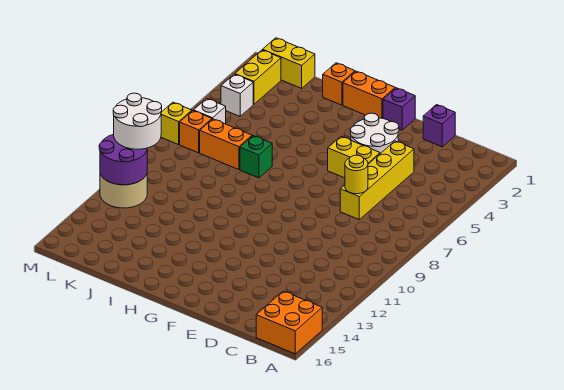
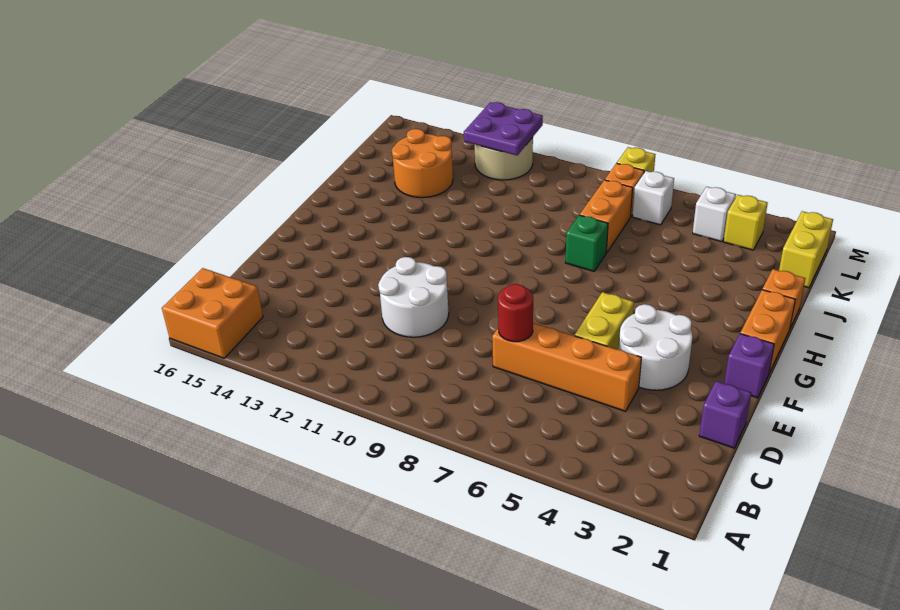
yellow 1x4 brick [340,141,414,220] -> orange 1x4 brick [492,323,641,411]
yellow 1x1 round brick [345,155,368,194] -> red 1x1 round brick [498,284,533,342]
none -> orange 2x2 round brick [392,129,453,198]
yellow 1x2 brick [235,50,281,104] -> yellow 1x1 brick [723,195,768,250]
white 2x2 round brick [113,93,162,149] -> white 2x2 round brick moved to [378,257,449,337]
purple 2x2 round brick [99,134,147,185] -> purple 2x2 plate [464,102,543,155]

